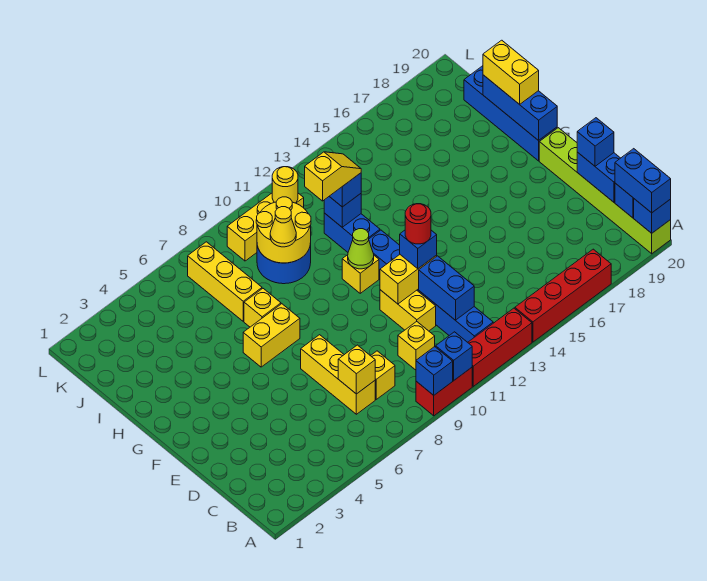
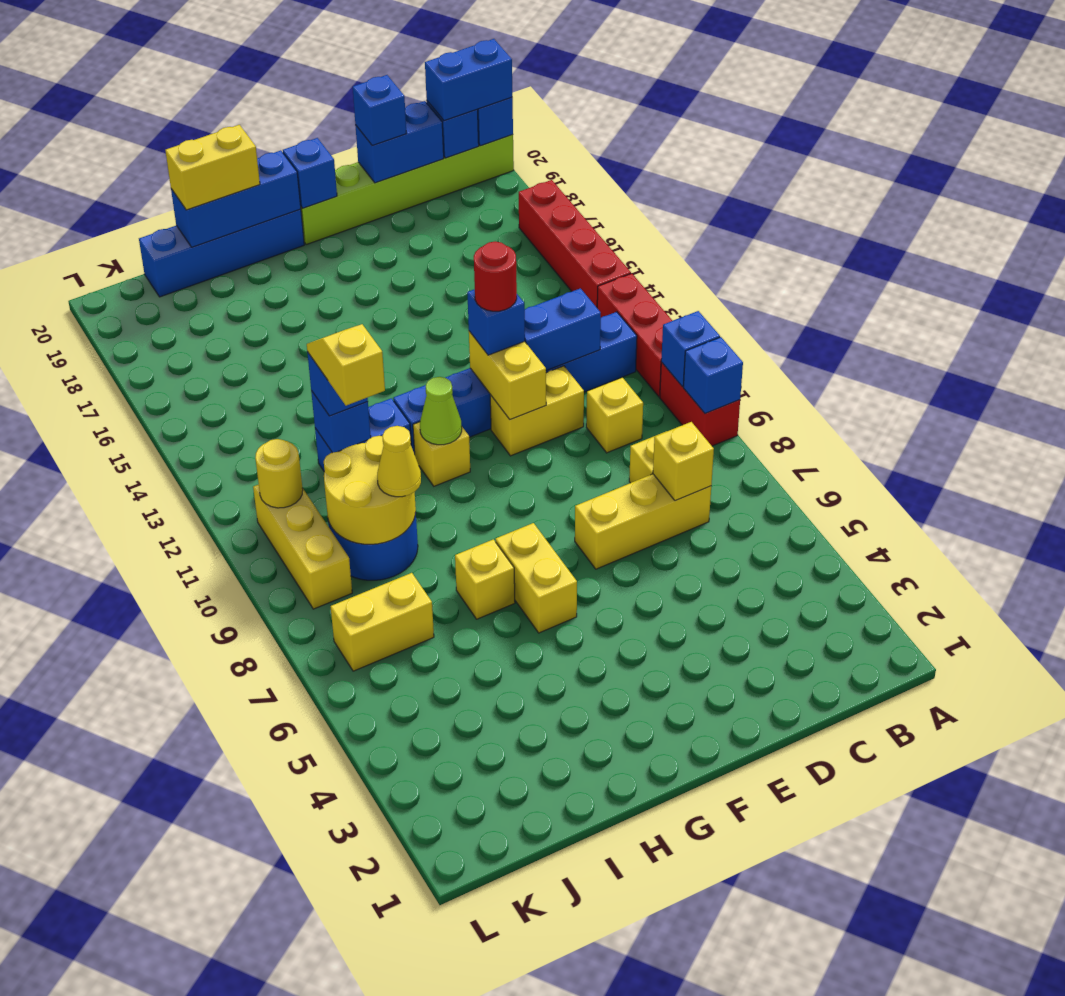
none -> blue 1x1 brick [283,138,337,208]
yellow 1x3 brick [188,242,262,321] -> yellow 1x2 brick [331,573,434,671]

